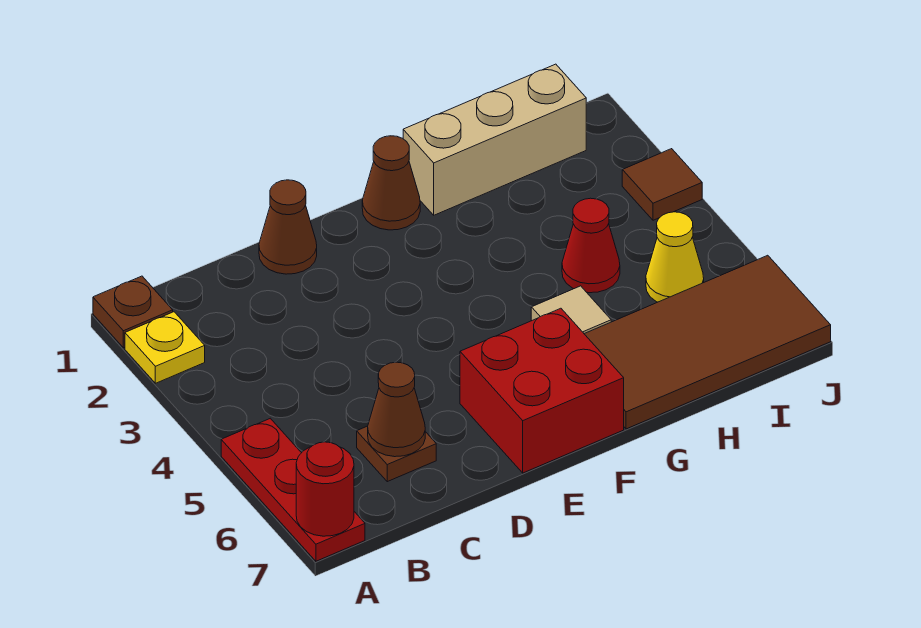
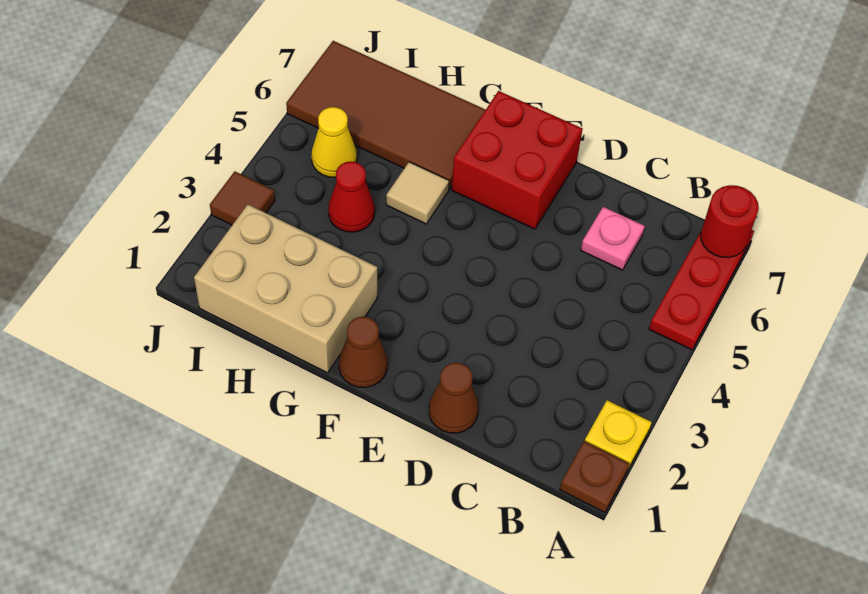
brown 1x1 plate [357,426,436,482] -> pink 1x1 plate [581,207,645,270]
brown 1x1 cone [368,362,425,457] -> none
tan 1x3 brick [403,64,586,215] -> tan 2x3 brick [194,205,377,373]

